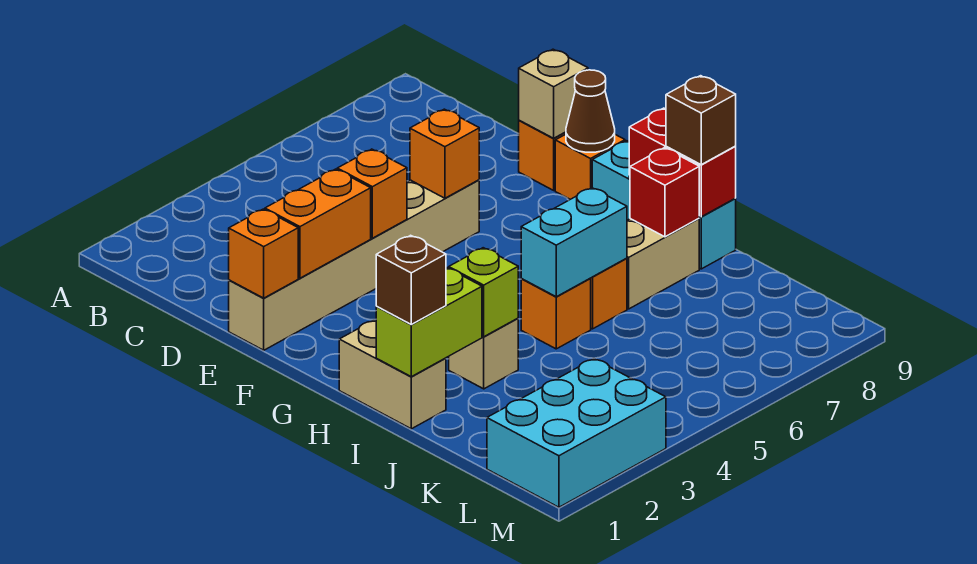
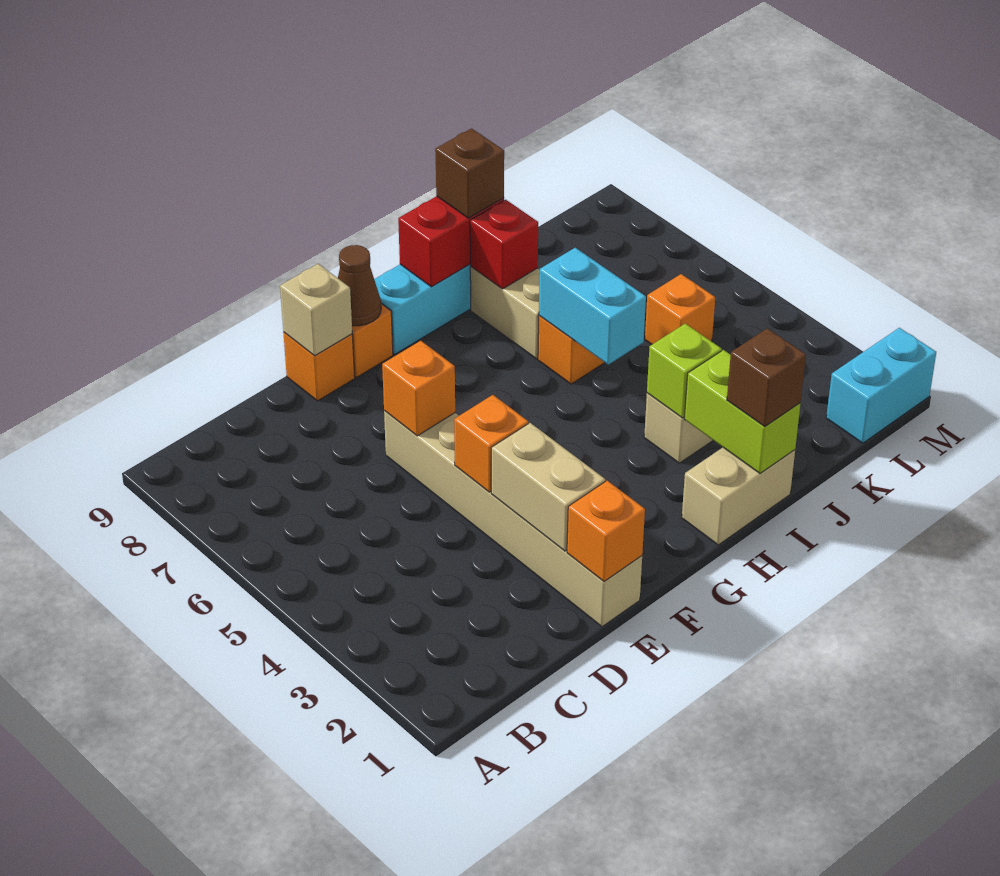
orange 1x2 brick [265,169,371,278] -> tan 1x2 brick [491,423,605,551]
orange 1x1 brick [521,279,591,349] -> orange 1x1 brick moved to [645,274,715,344]
cyan 2x3 brick [487,359,666,507] -> cyan 1x2 brick [826,328,936,443]

